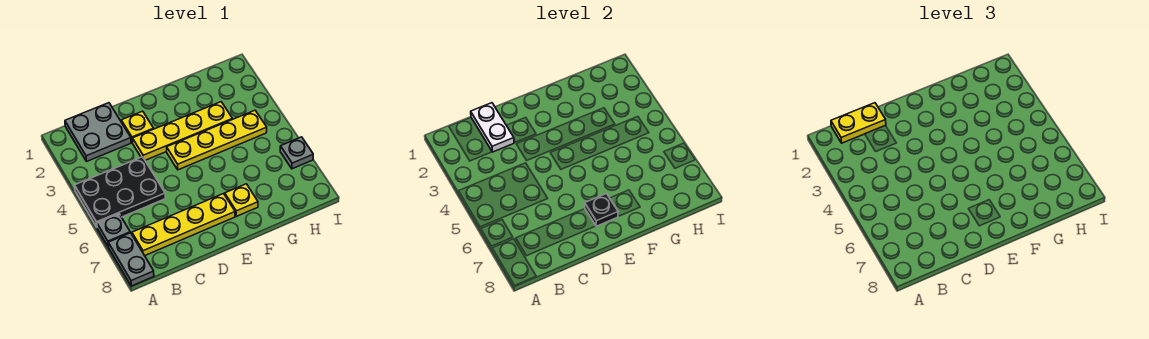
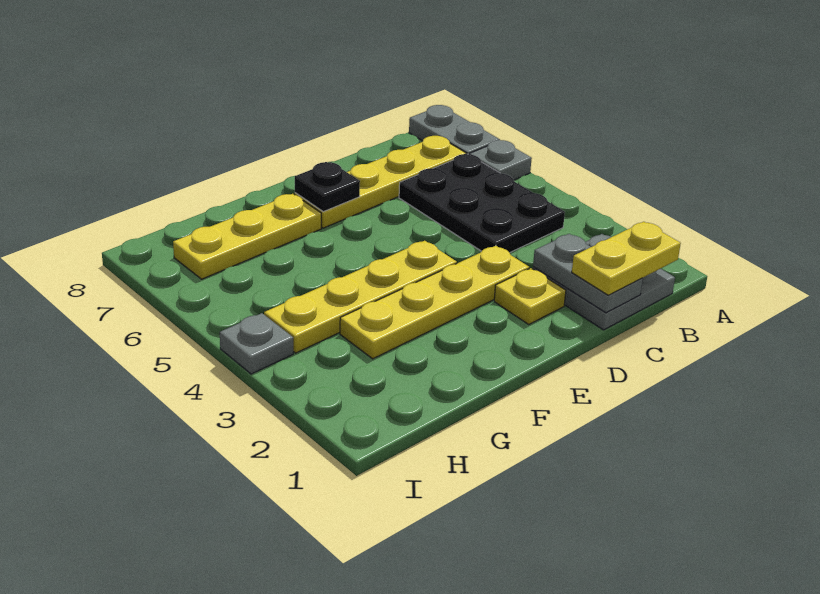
black 2x3 plate [75,157,165,227] -> black 2x3 plate turned to [399,154,565,253]
white 1x2 plate [471,103,514,152] -> grey 1x2 plate [533,234,643,313]
yellow 1x1 plate [225,184,258,217] -> yellow 1x3 plate [173,194,321,279]
grey 1x1 plate [280,137,313,169] -> grey 1x1 plate moved to [220,313,293,374]

